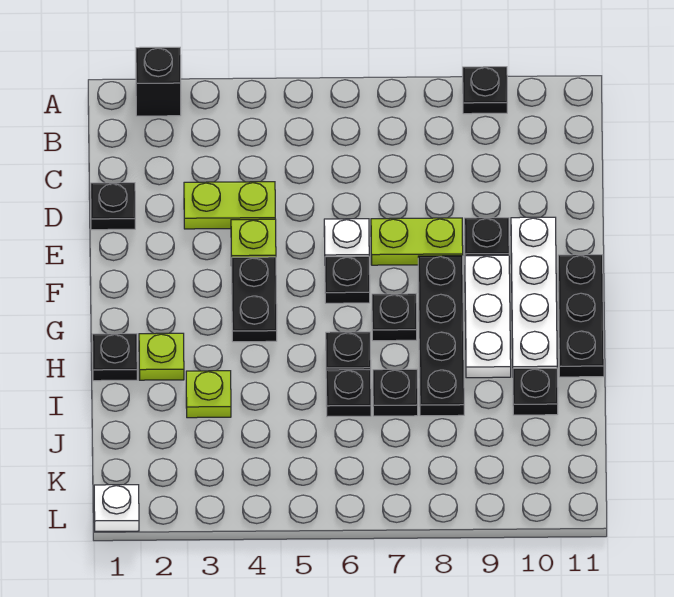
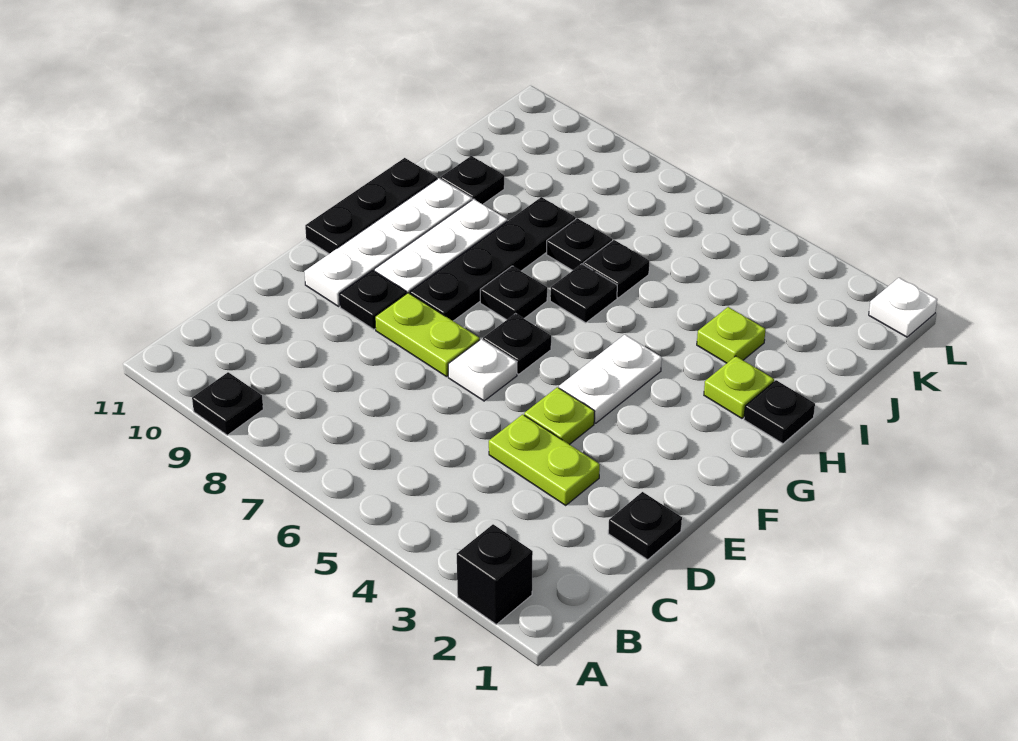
black 1x2 plate [232,257,277,342] -> white 1x2 plate [559,335,662,423]

